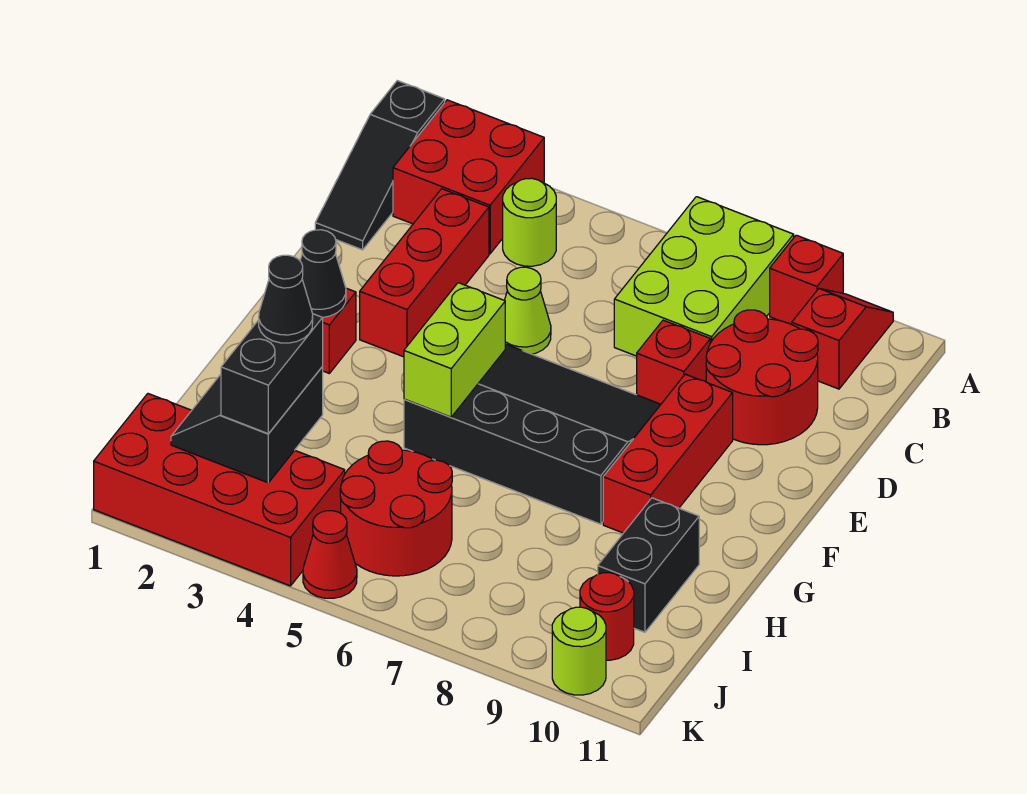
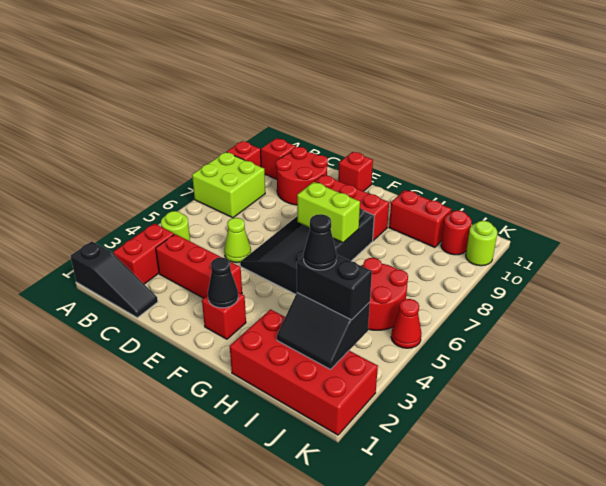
red 2x2 brick [393,100,544,254] -> red 1x2 brick [113,223,174,284]
lime 2x3 brick [614,197,794,356] -> lime 2x2 brick [192,152,265,218]
red 1x1 brick [637,320,710,404] -> red 1x1 brick moved to [338,152,373,191]
lime 1x2 brick [404,283,505,417] -> lime 1x2 brick moved to [297,182,360,243]
black 1x2 brick [598,498,699,632] -> red 1x2 brick [389,190,451,247]
red 2x4 brick [94,394,345,586] -> red 2x4 brick turned to [230,309,378,435]

